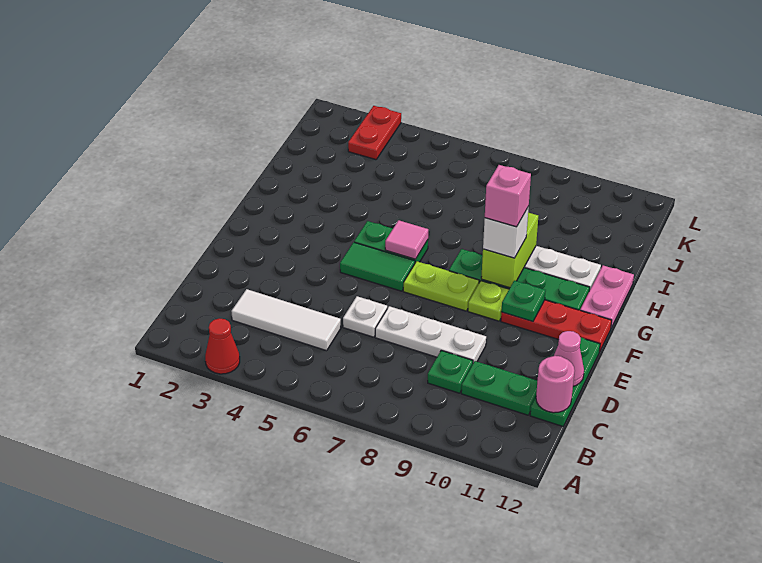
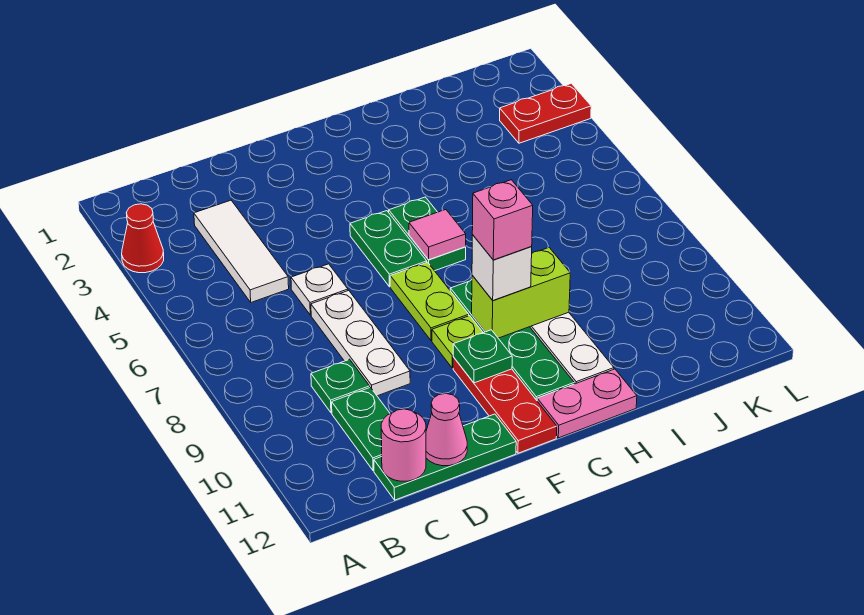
green 1x2 tile [340,242,415,291] -> green 1x2 plate [350,211,427,287]

